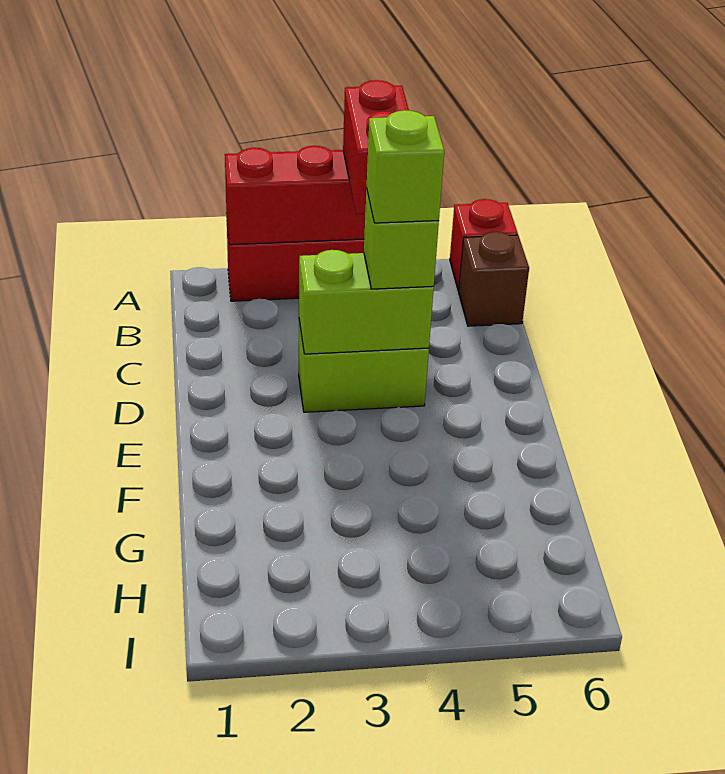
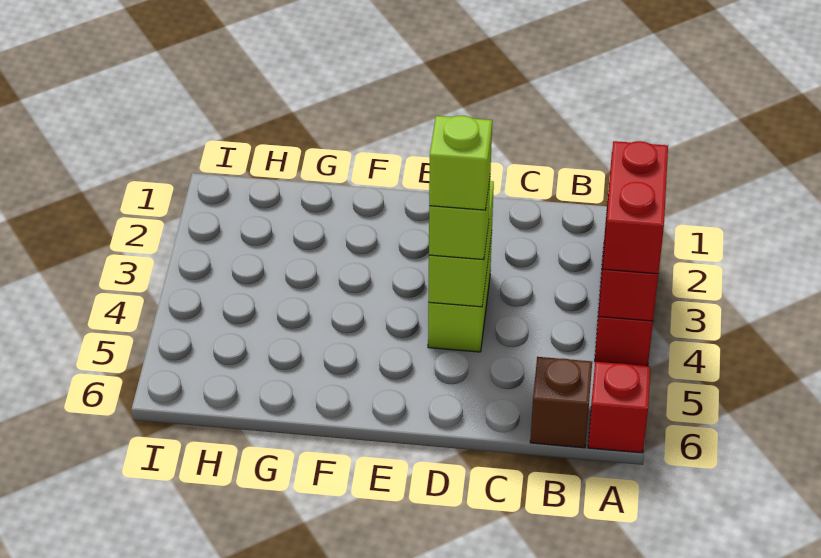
red 1x2 brick [343,80,409,214] -> red 1x2 brick turned to [603,141,668,274]

